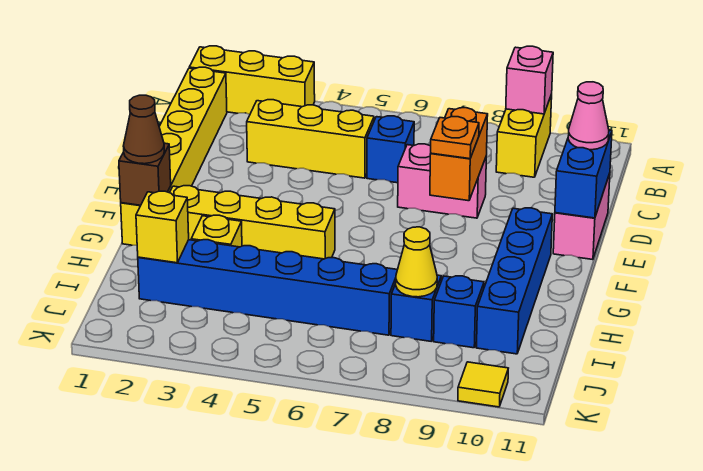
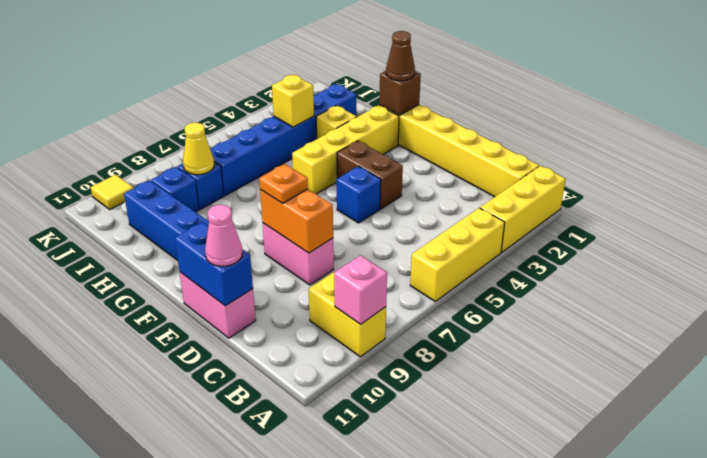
yellow 1x3 brick [247,100,374,178] -> yellow 1x3 brick moved to [410,208,505,301]
blue 1x1 brick [367,116,414,183] -> blue 1x1 brick moved to [337,166,381,223]
pink 1x2 brick [398,144,486,218] -> pink 1x2 brick turned to [263,223,334,285]
none -> brown 1x2 brick [337,141,403,209]
yellow 1x1 brick [136,191,189,263] -> yellow 1x1 brick moved to [272,75,314,127]

